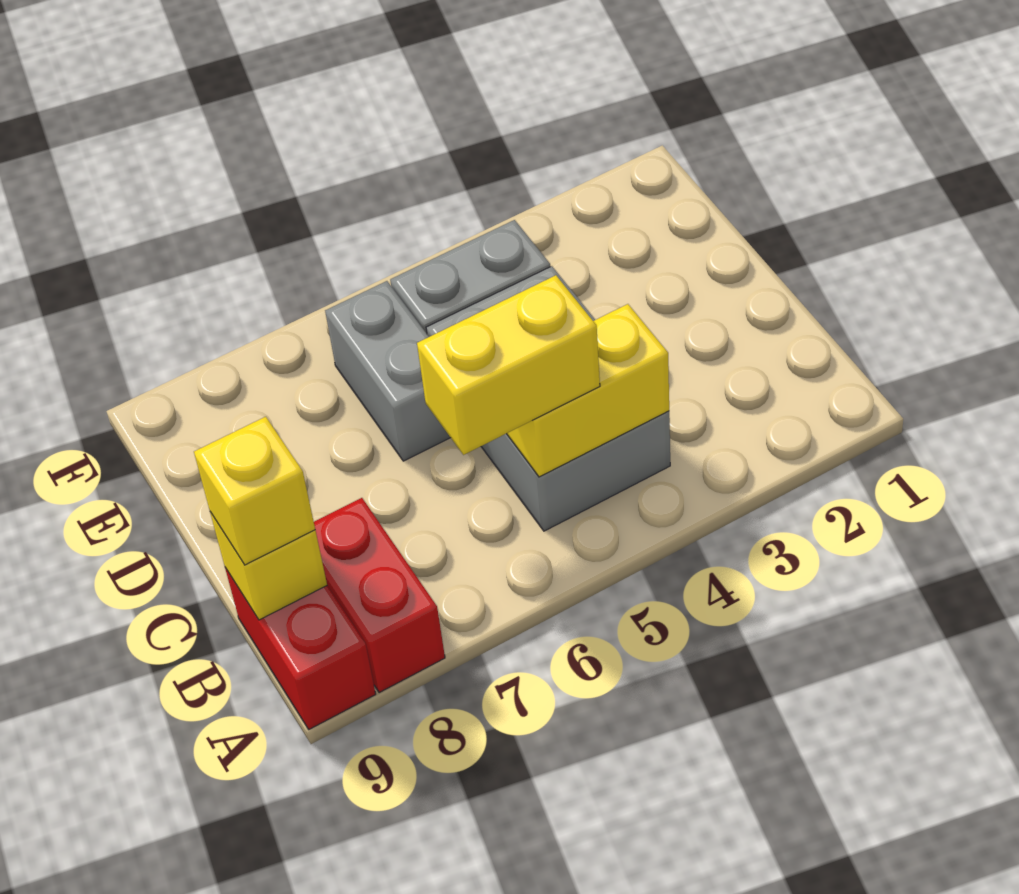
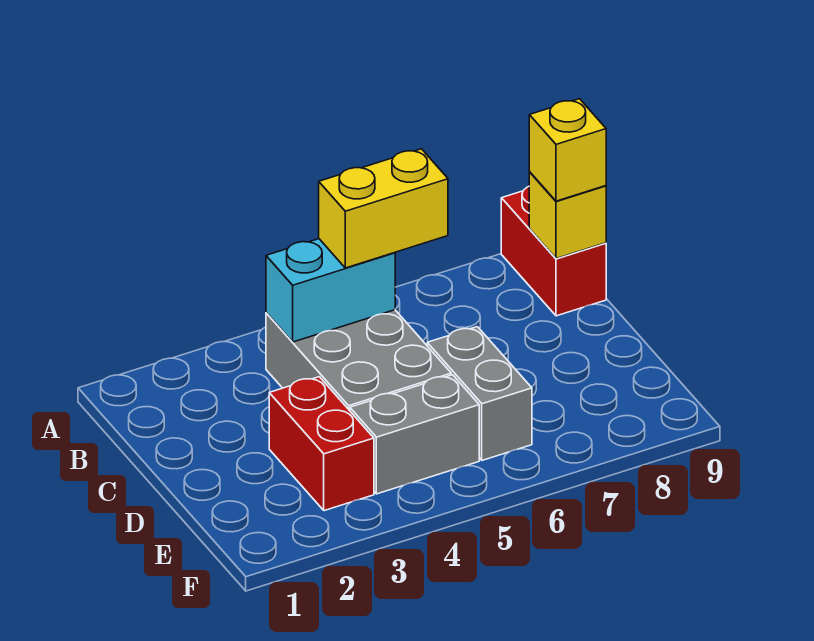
red 1x2 brick [314,498,445,693] -> red 1x2 brick moved to [269,377,374,511]
yellow 1x2 brick [507,304,669,477] -> cyan 1x2 brick [266,239,395,342]

